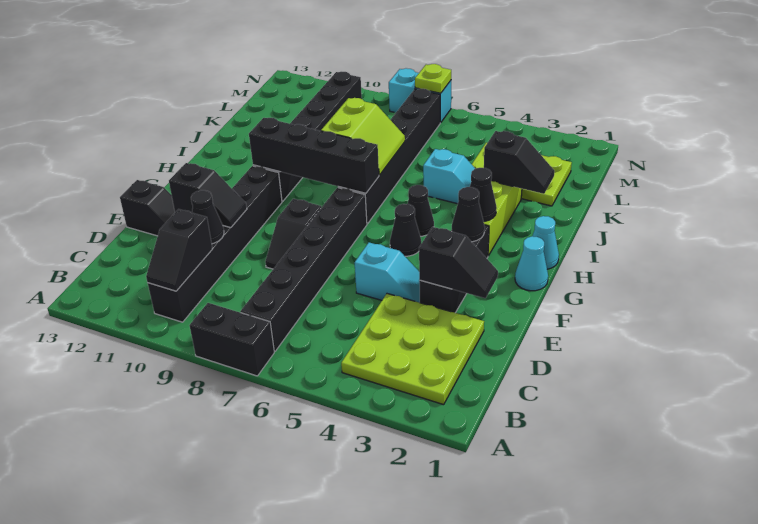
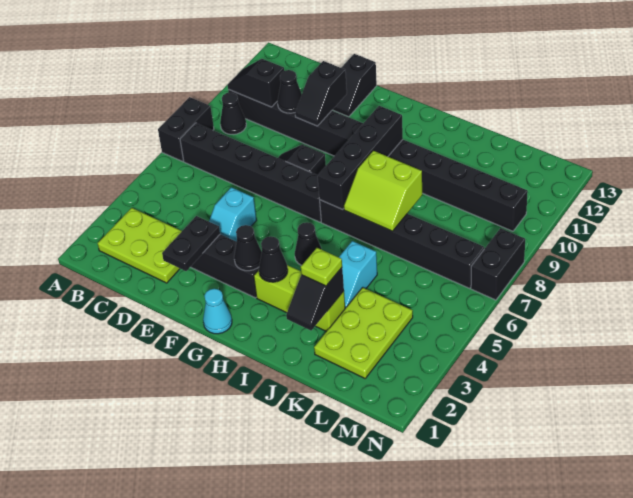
lime 3x3 plate [341,294,484,405] -> lime 2x3 plate [98,208,182,283]
black 1x2 slope [419,227,498,298] -> black 1x2 plate [162,216,220,271]
black 1x1 cone [390,204,421,256] -> black 1x1 cone moved to [220,92,246,134]
cyan 1x1 cone [533,216,559,269] -> none
cyan 1x2 brick [389,68,451,123] -> black 1x2 brick [471,228,525,300]
lime 1x1 plate [415,64,451,93] -> lime 1x1 plate moved to [301,248,342,286]

